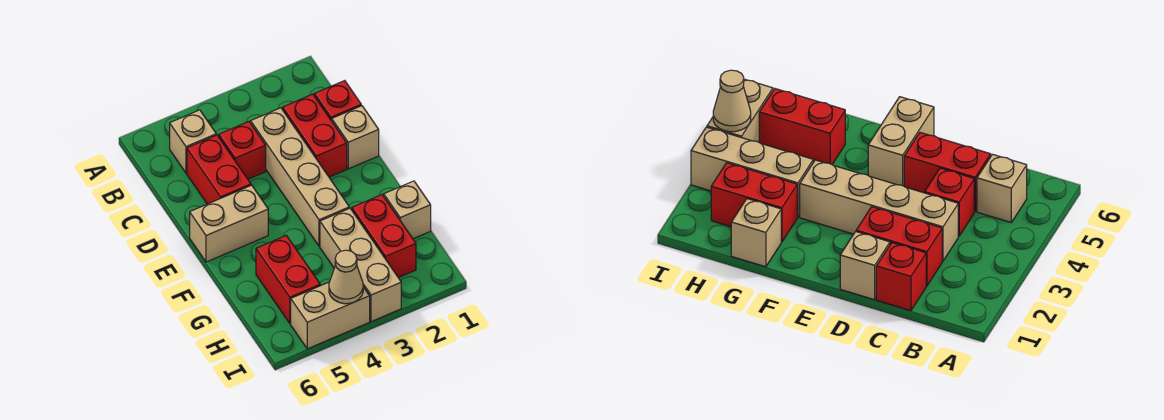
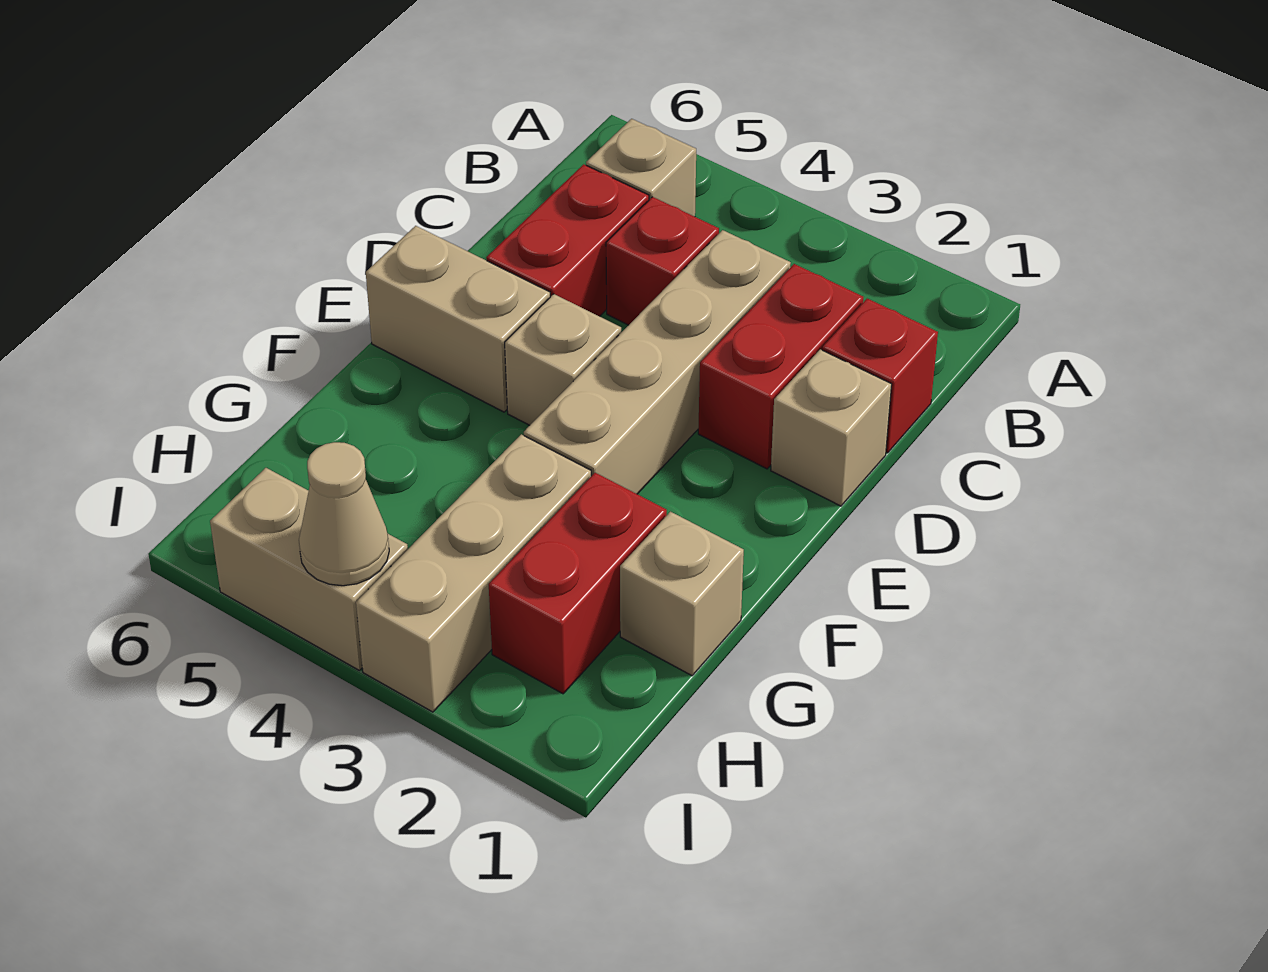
none -> tan 1x1 brick [505,294,621,425]
red 1x2 brick [256,235,320,324] -> none

